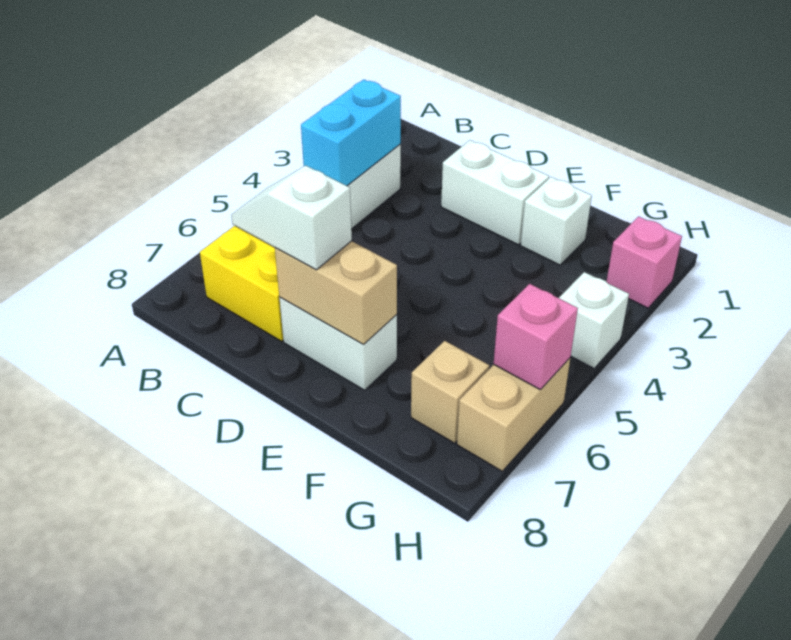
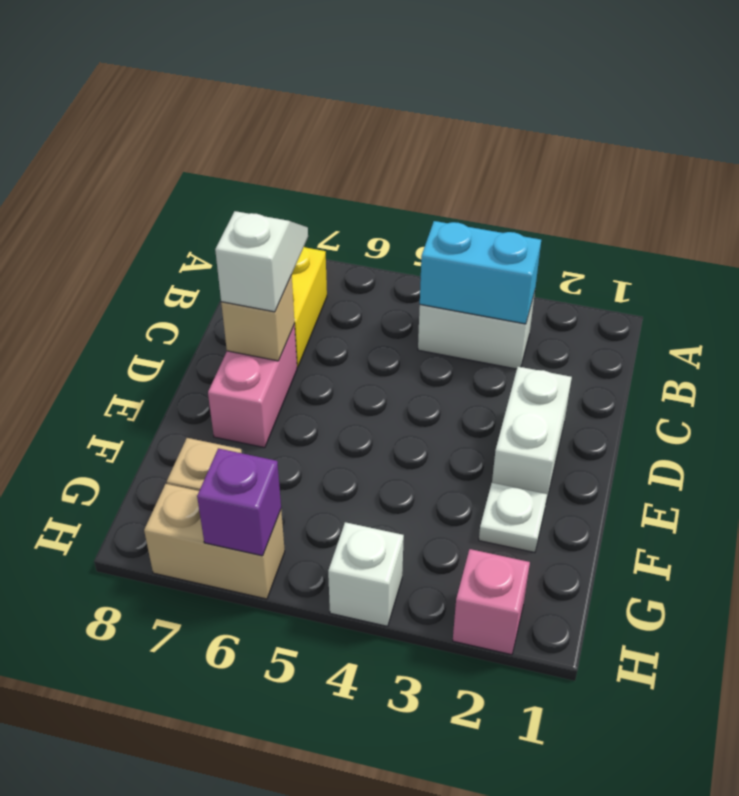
white 1x2 brick [280,297,397,390] -> pink 1x2 brick [208,324,297,448]
tan 1x2 brick [275,241,397,345] -> tan 1x1 brick [221,276,295,361]
white 1x1 brick [521,177,592,265] -> white 1x1 plate [479,483,547,553]
pink 1x1 brick [494,284,578,390] -> purple 1x1 brick [197,448,281,556]

